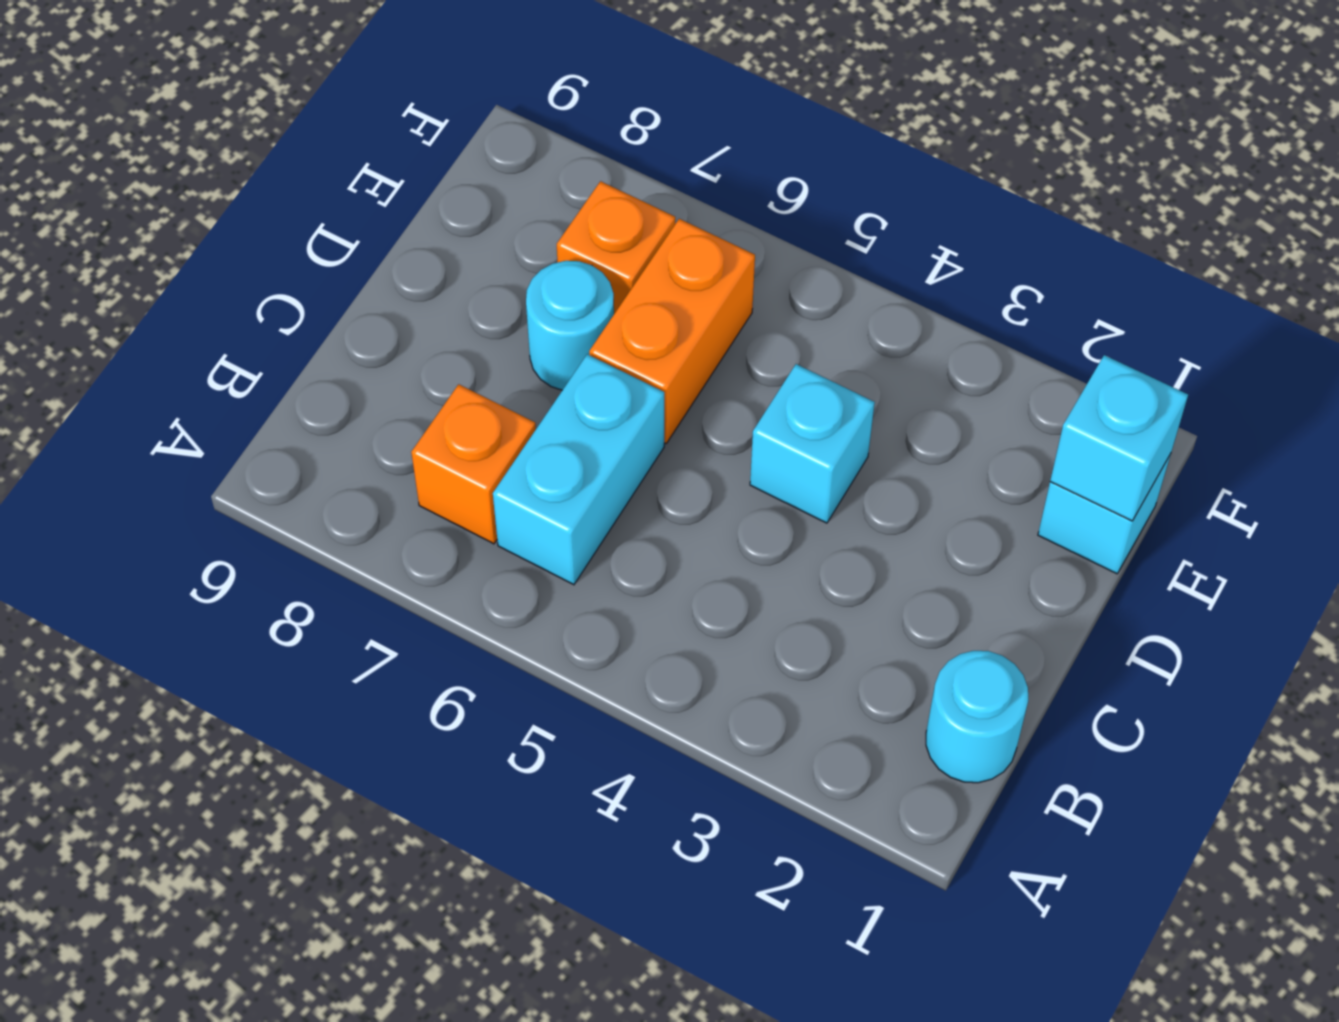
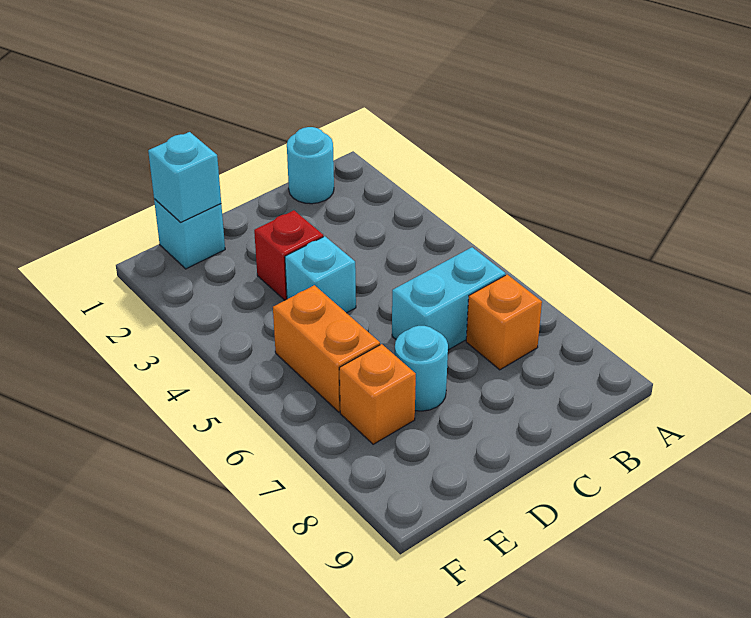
none -> red 1x1 brick [254,210,323,300]
orange 1x2 brick [589,219,755,443] -> orange 1x2 brick turned to [273,285,380,412]

